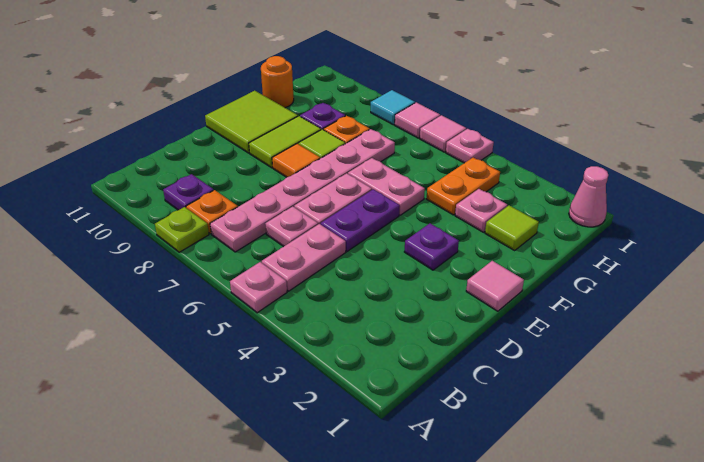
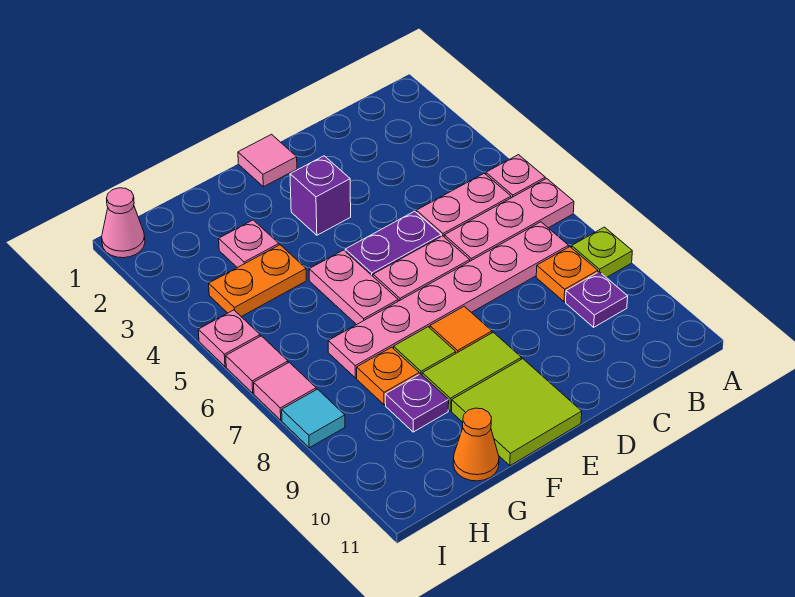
pink 1x1 plate [265,207,318,247] -> pink 1x3 plate [444,178,574,261]
purple 1x1 plate [404,223,459,270] -> purple 1x1 brick [290,156,351,235]
lime 1x1 tile [485,205,539,250] -> none
orange 1x1 round brick [261,56,294,108] -> orange 1x1 cone [453,408,499,481]

